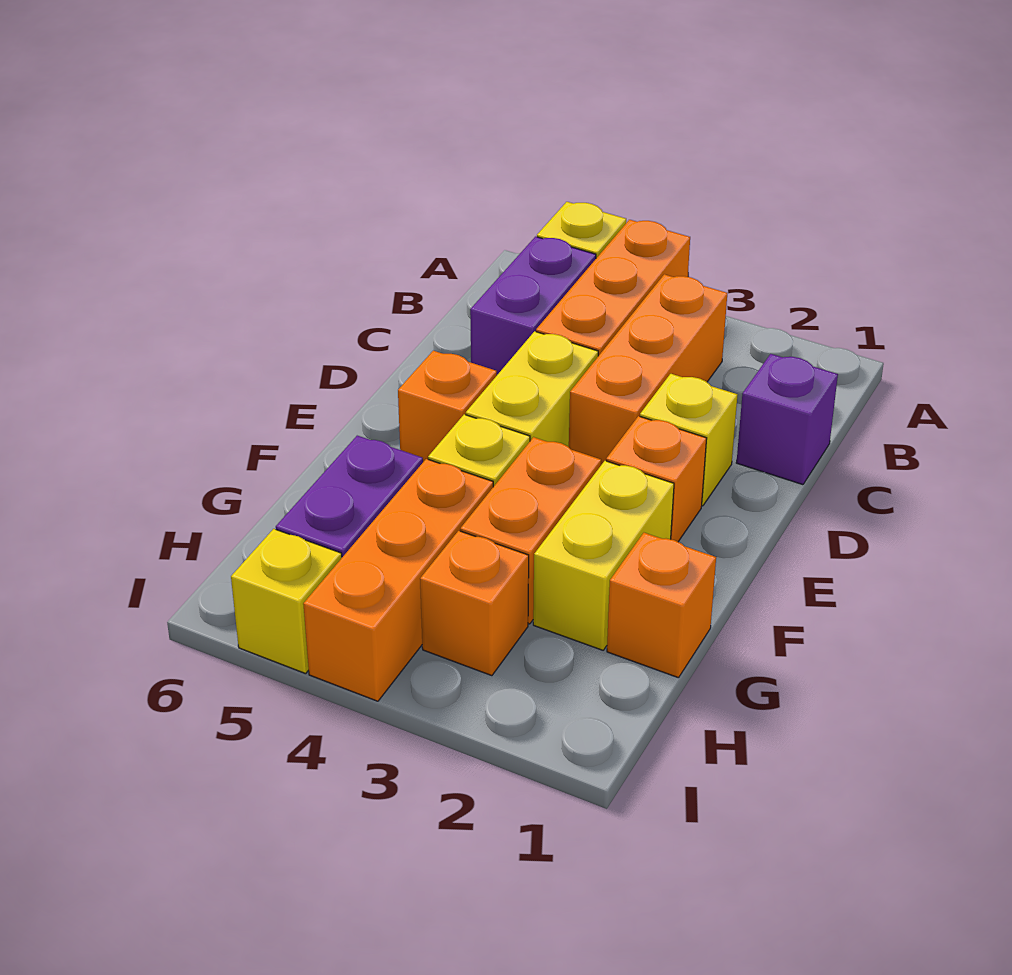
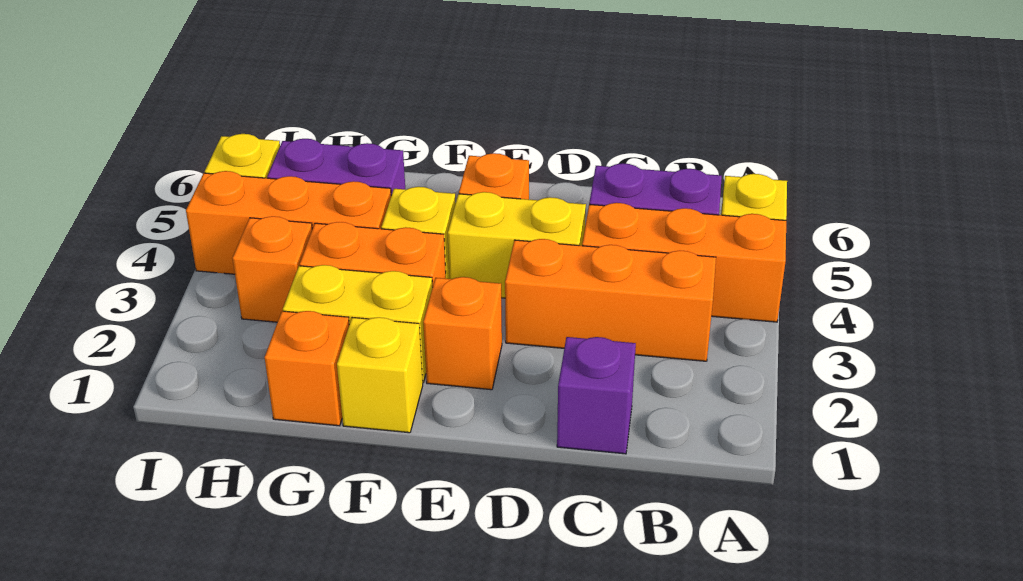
yellow 1x1 brick [640,374,737,506] -> yellow 1x1 brick moved to [337,317,423,433]

